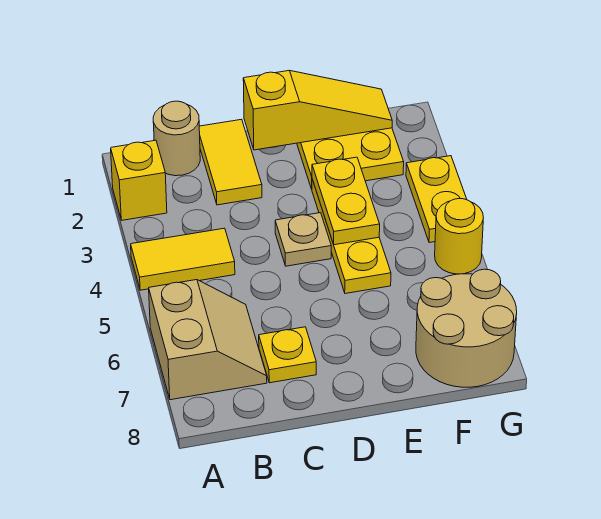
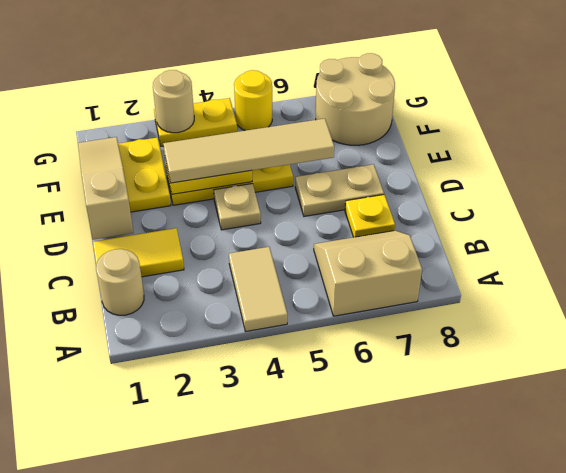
yellow 1x1 brick [111,140,167,220] -> none
yellow 1x2 tile [131,228,235,290] -> tan 1x2 tile [229,247,287,331]
yellow 1x3 slope [243,70,392,150] -> tan 1x3 slope [78,137,133,240]
none -> tan 1x2 plate [295,164,384,216]
none -> tan 1x4 tile [163,119,334,183]
none -> tan 1x1 round brick [153,70,194,133]

